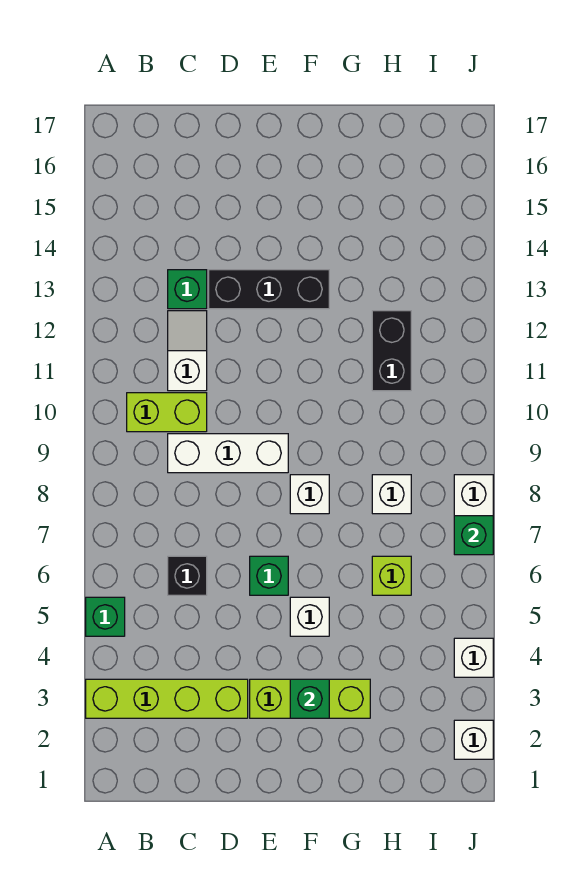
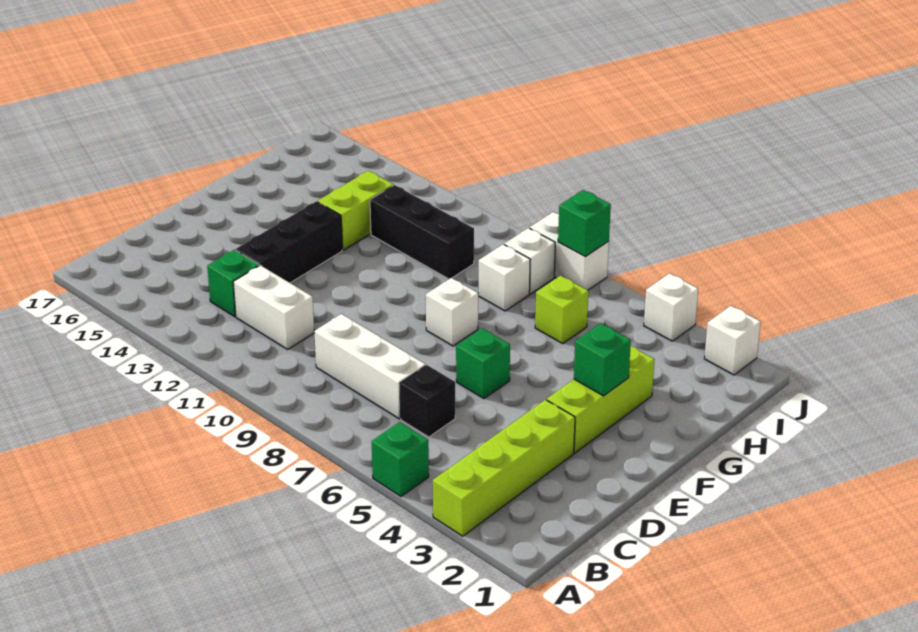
lime 1x2 brick [127,393,207,432] -> lime 1x2 brick moved to [318,171,393,250]
white 1x3 brick [168,434,288,473] -> white 1x3 brick turned to [314,314,426,419]
white 1x2 slope [168,311,207,391] -> white 1x2 brick [233,265,314,349]
white 1x1 brick [290,597,329,636] -> white 1x1 brick moved to [504,228,555,294]
black 1x2 brick [372,311,411,391] -> black 1x3 brick [370,185,474,279]

